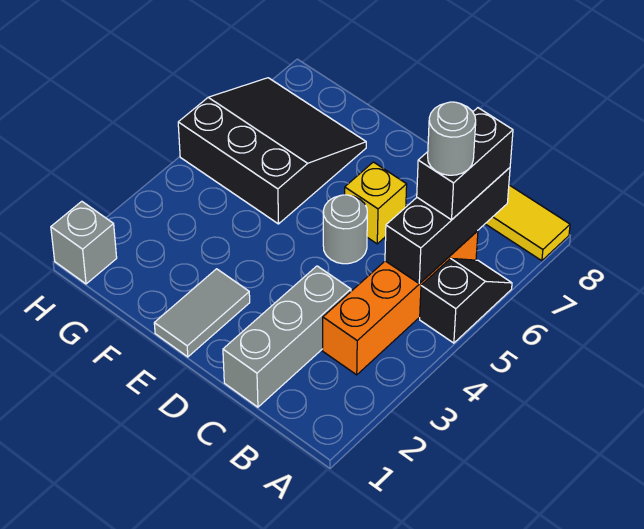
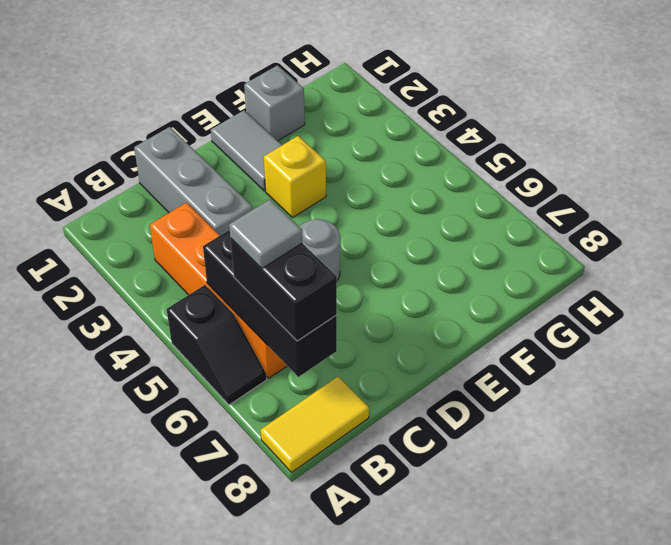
grey 1x1 round brick [428,102,476,175] -> grey 1x1 tile [229,200,302,268]
yellow 1x1 brick [345,162,407,244] -> yellow 1x1 brick moved to [264,136,326,218]
black 3x3 slope [178,78,366,224] -> none
grey 1x1 brick [51,201,117,284] -> grey 1x1 brick moved to [244,65,305,141]

